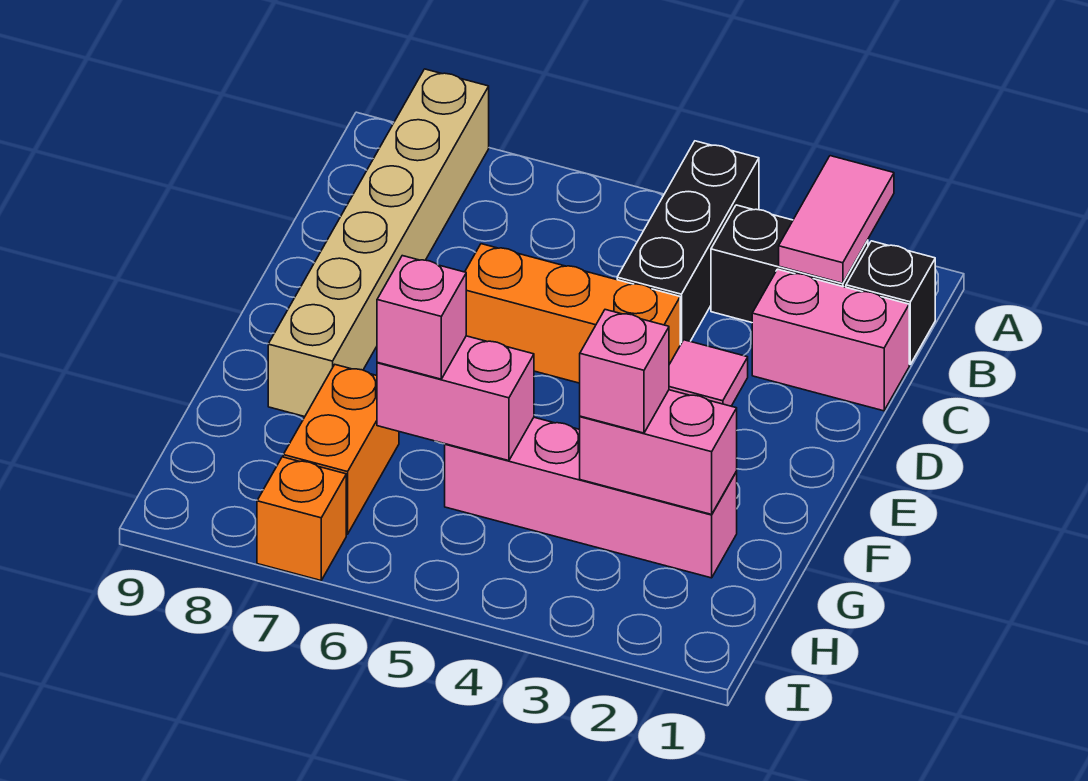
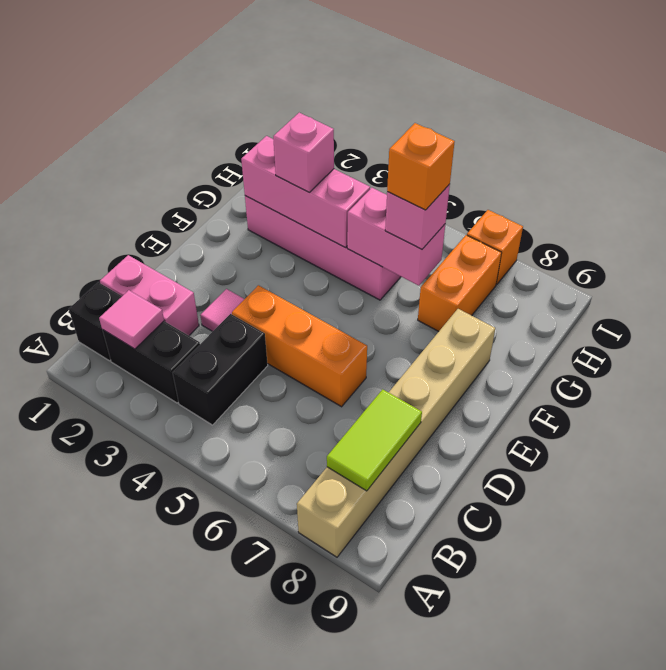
pink 1x2 tile [779,156,894,283] -> pink 1x1 tile [99,290,164,349]
black 1x3 brick [617,141,759,345] -> black 1x2 brick [173,314,268,425]
none -> lime 1x2 tile [327,389,422,491]
pink 1x2 brick [580,390,737,514] -> pink 1x3 brick [241,136,370,248]
none -> orange 1x1 brick [387,123,455,210]

